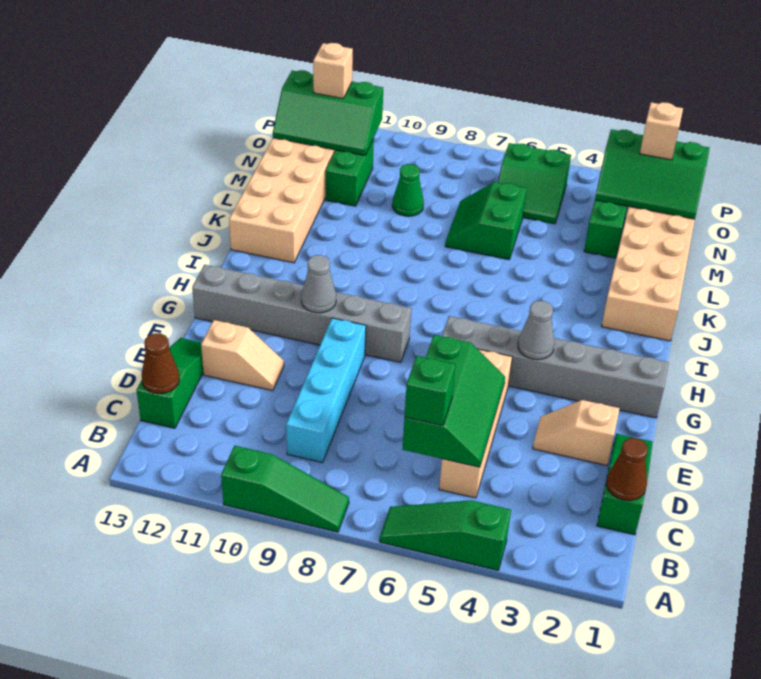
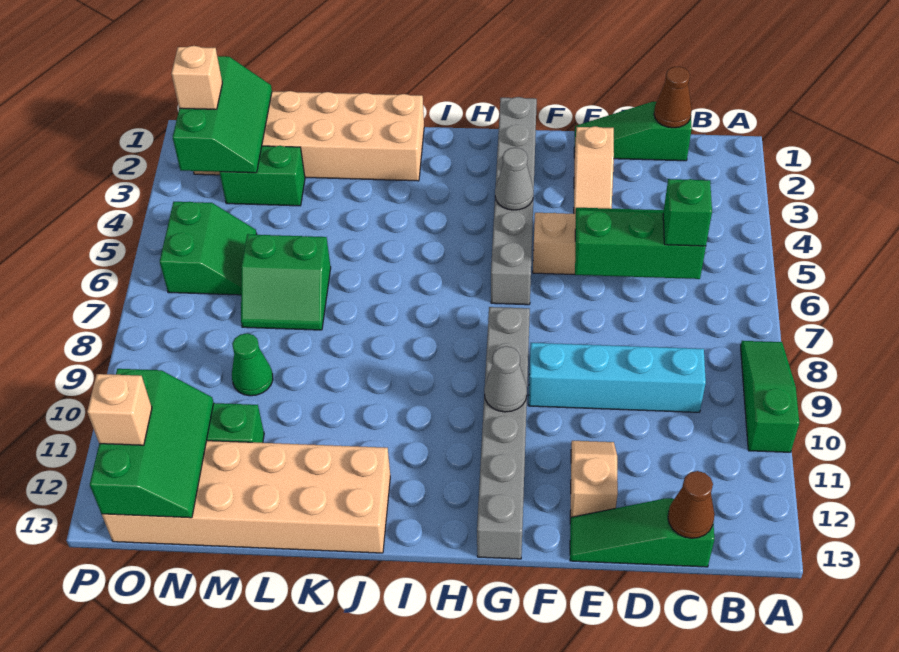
green 1x3 slope [380,500,511,570] -> none

